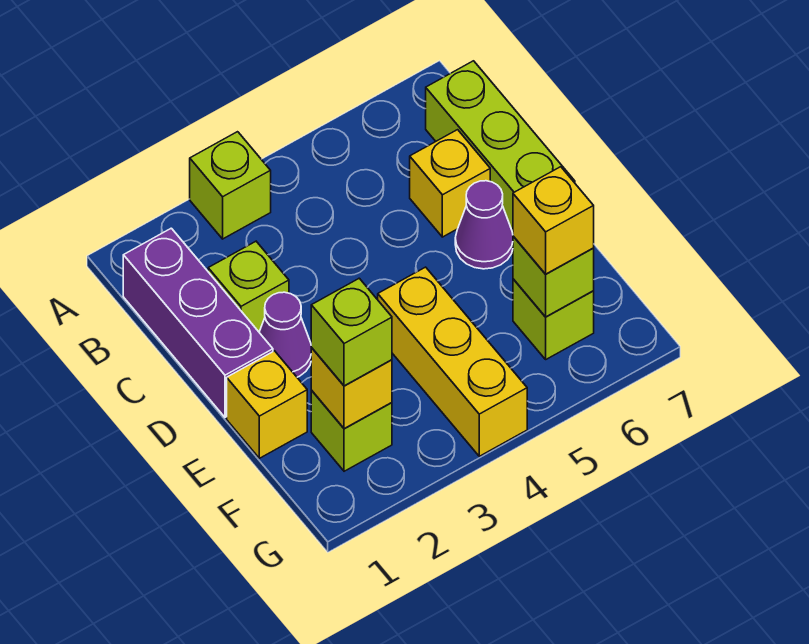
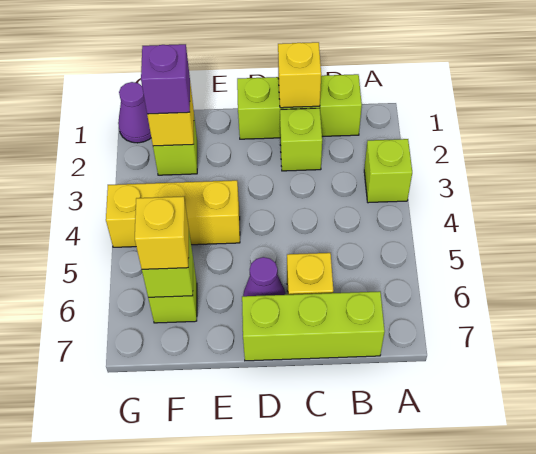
purple 1x3 brick [123,228,273,417] -> lime 1x3 brick [237,74,362,139]
purple 1x1 cone [259,292,311,377] -> purple 1x1 cone moved to [118,82,151,143]
yellow 1x1 brick [227,351,307,458] -> yellow 1x1 brick moved to [278,42,321,108]
lime 1x1 brick [311,278,392,386] -> purple 1x1 brick [141,44,190,114]

